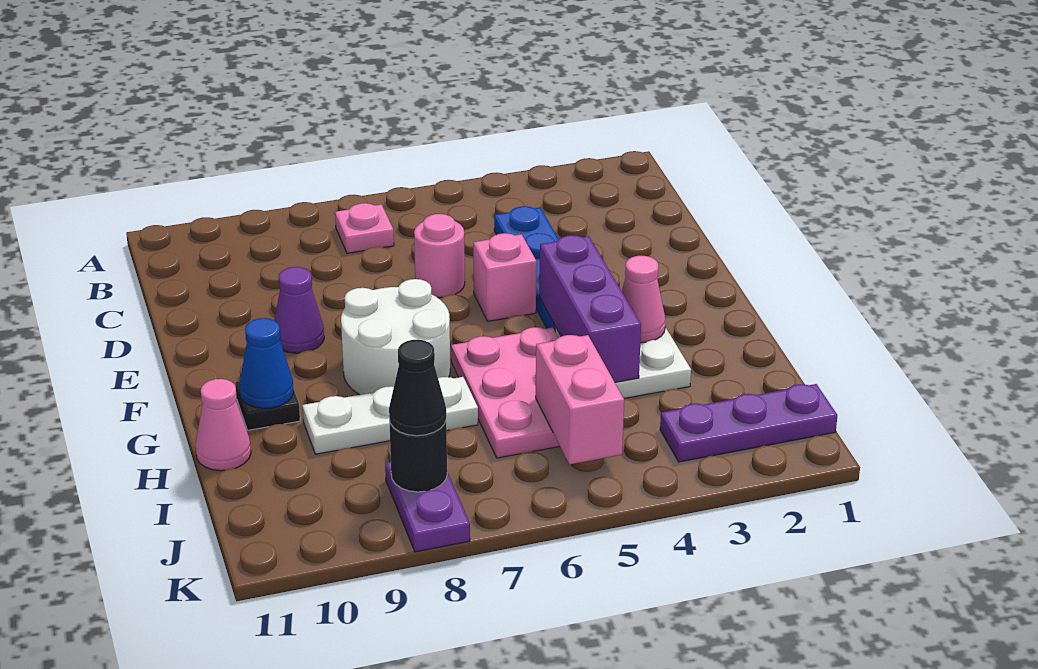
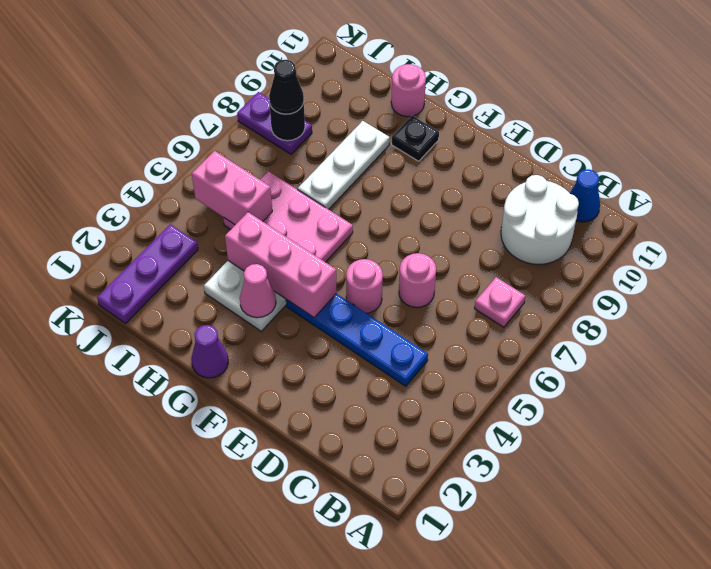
pink 1x1 brick [473,233,537,321] -> pink 1x1 round brick [346,259,383,313]
purple 1x1 cone [274,267,324,353] -> purple 1x1 cone moved to [191,325,228,378]
purple 1x3 brick [539,235,641,382] -> pink 1x3 brick [225,212,337,317]
white 2x2 round brick [341,279,450,395] -> white 2x2 round brick moved to [501,175,579,264]
blue 1x1 cone [240,318,294,408] -> blue 1x1 cone moved to [570,169,600,222]
pink 1x1 cone [196,379,251,471] -> pink 1x1 round brick [391,64,426,117]

